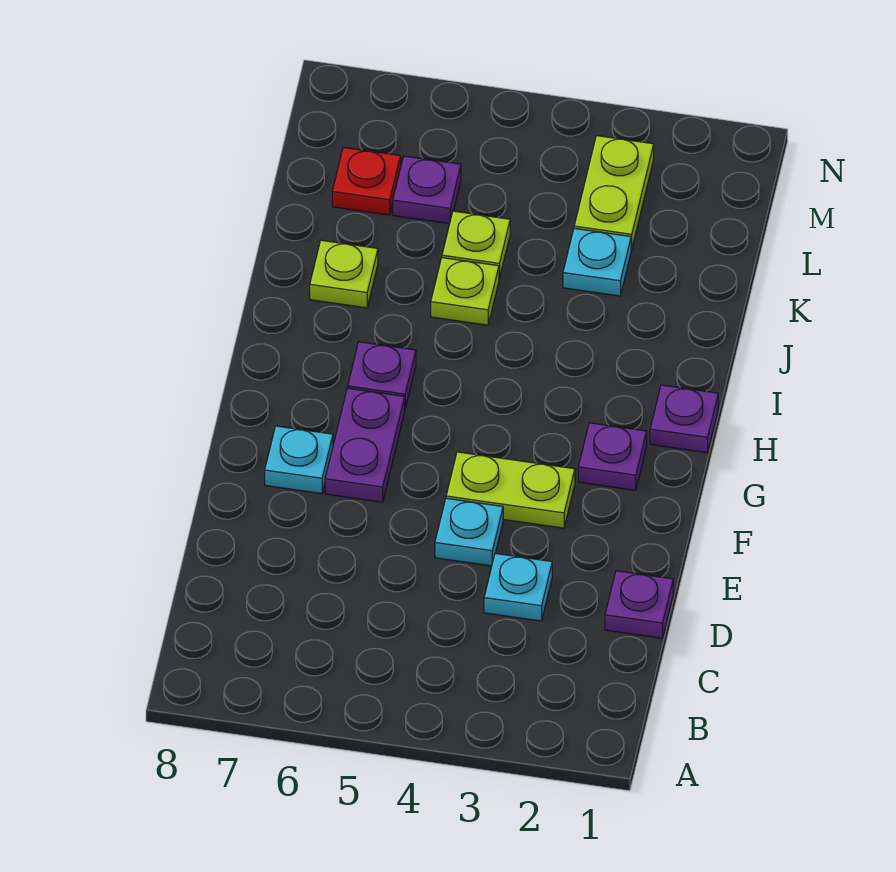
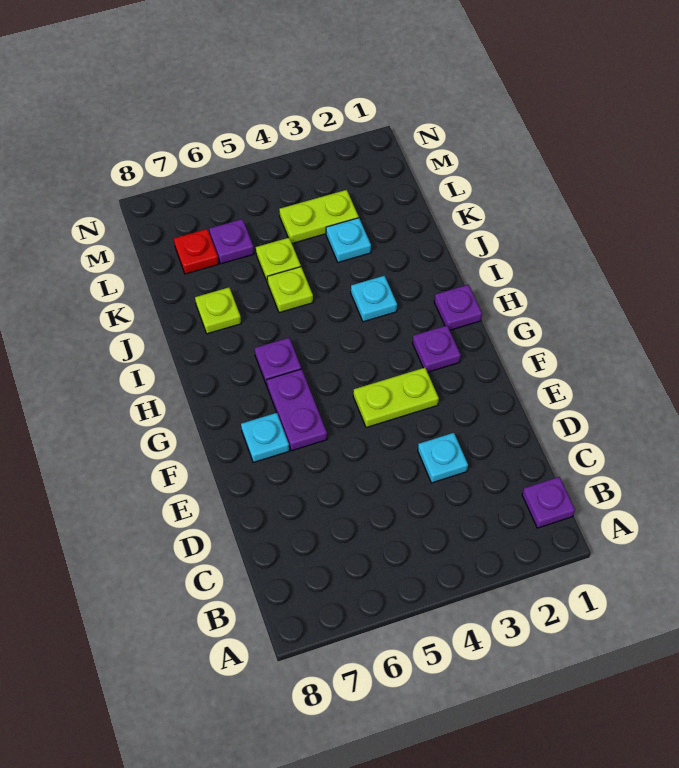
purple 1x1 plate [605,571,673,638] -> purple 1x1 plate moved to [522,477,575,528]
cyan 1x1 plate [435,498,503,566] -> cyan 1x1 plate moved to [351,276,397,322]
lime 1x2 plate [574,136,654,249] -> lime 1x2 plate turned to [279,190,359,243]

